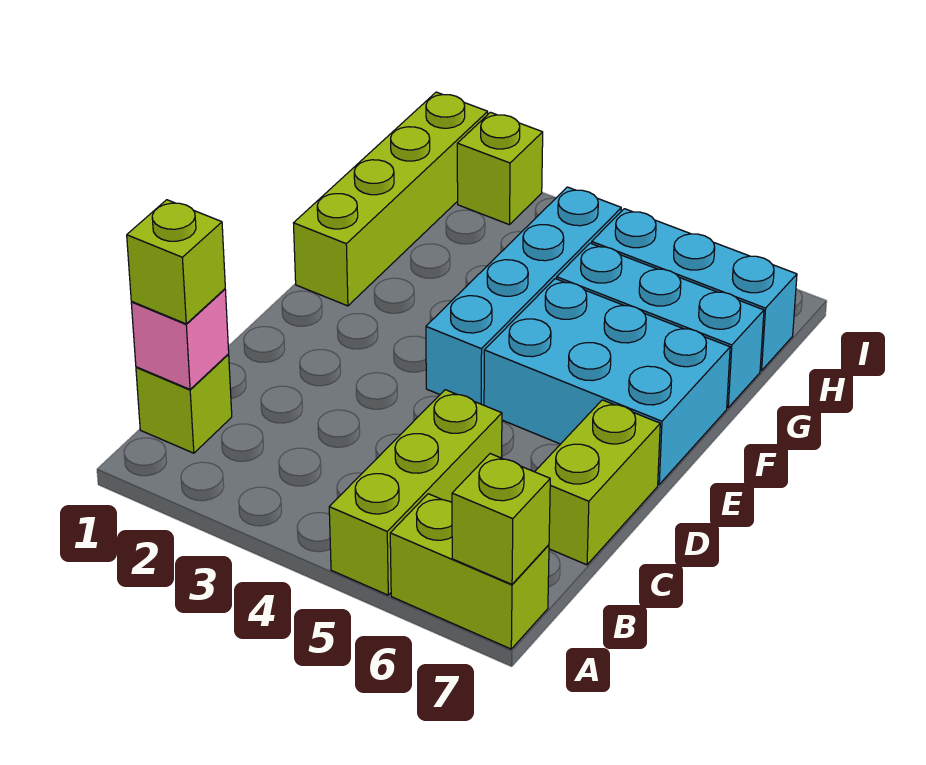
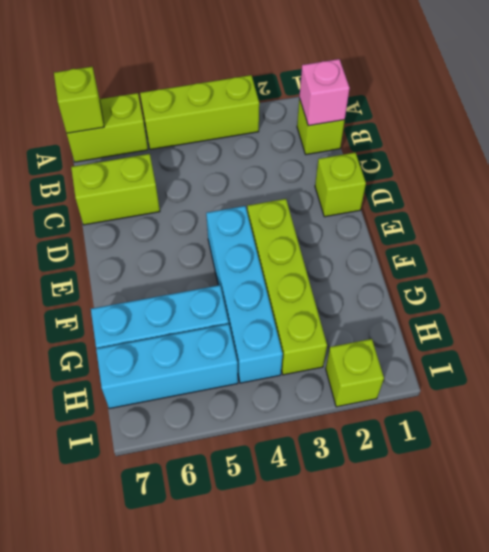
lime 1x3 brick [329,390,502,595] -> lime 1x3 brick turned to [140,75,259,150]
lime 1x1 brick [127,200,225,324] -> lime 1x1 brick moved to [315,153,366,217]
lime 1x2 brick [535,400,660,565] -> lime 1x2 brick turned to [71,154,160,225]
cyan 2x3 brick [484,279,730,484] -> none
lime 1x4 brick [294,92,488,306] -> lime 1x4 brick moved to [247,199,327,375]

